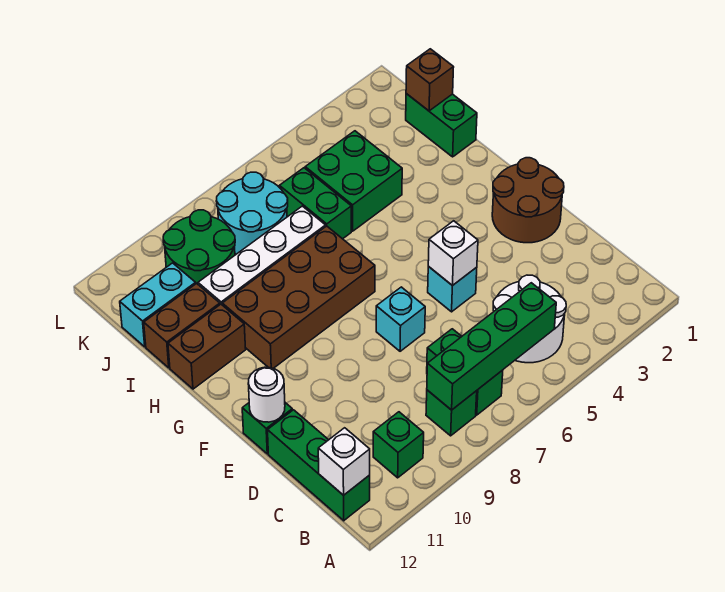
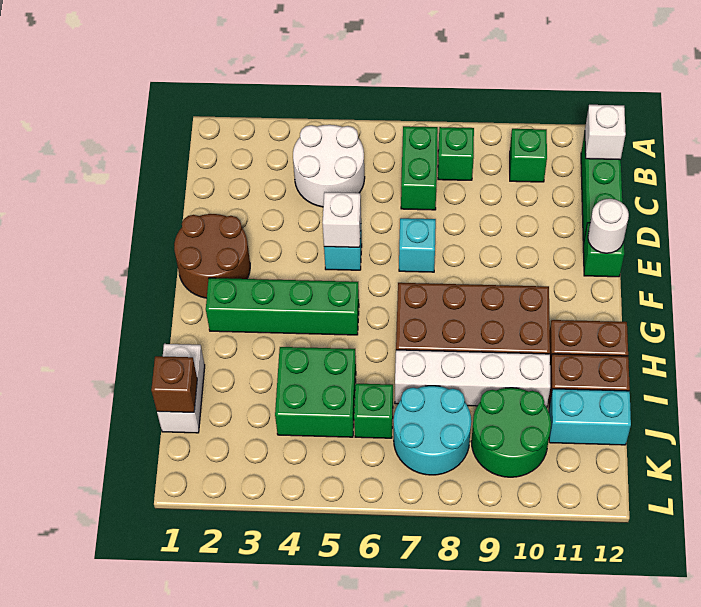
green 1x4 brick [427,283,556,410] -> green 1x4 brick moved to [206,278,359,335]
green 1x2 brick [406,94,477,157] -> white 1x2 brick [157,344,205,433]
green 1x2 brick [279,168,351,239] -> green 1x1 brick [354,384,393,438]

